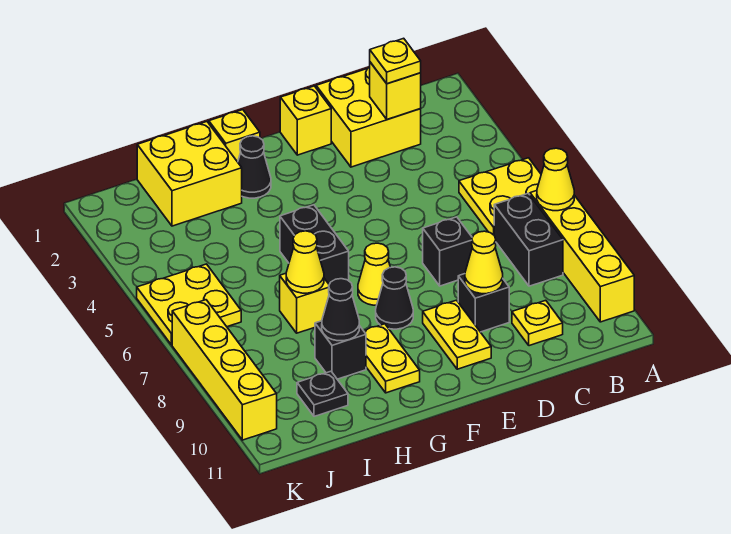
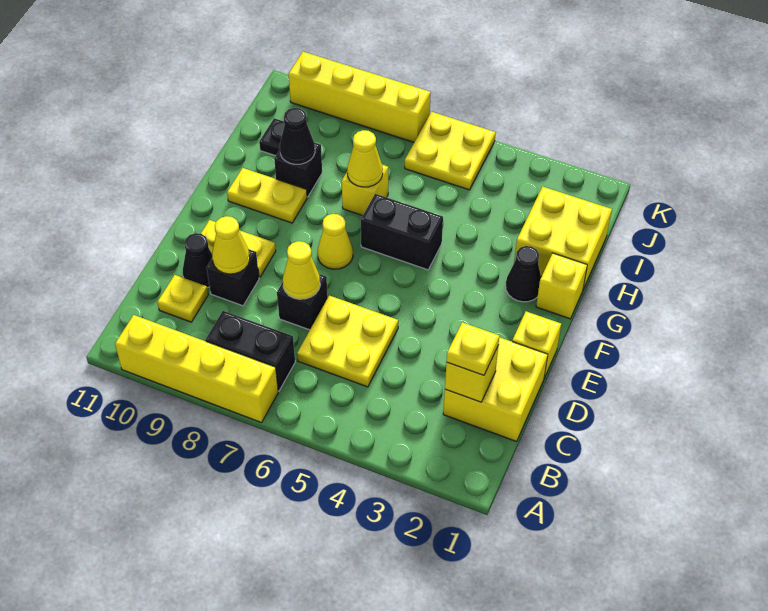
yellow 2x2 plate [459,158,541,235] -> yellow 2x2 plate moved to [297,295,398,387]
yellow 1x1 cone [537,148,574,211] -> yellow 1x1 cone moved to [283,241,320,299]
black 1x1 cone [376,267,413,329] -> black 1x1 cone moved to [183,233,212,288]

